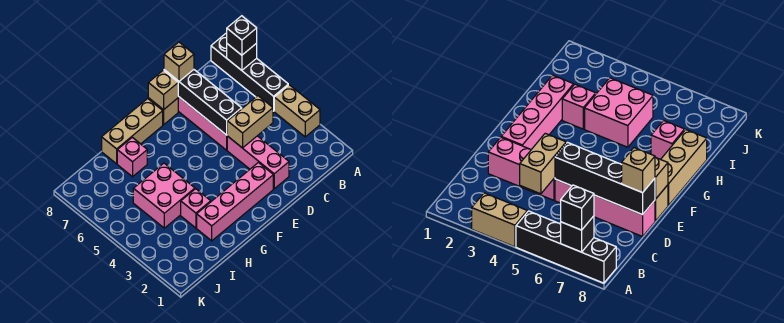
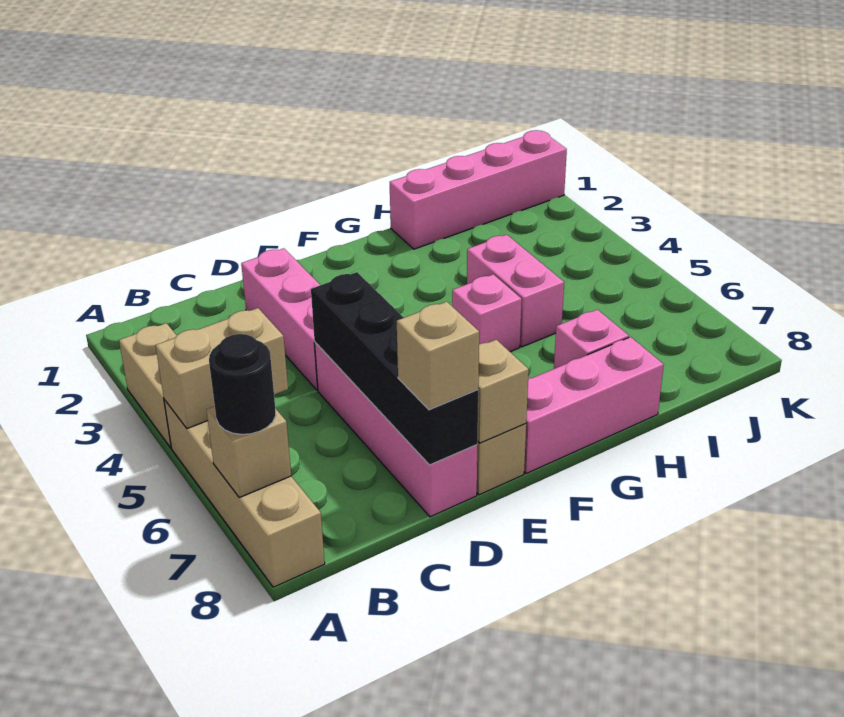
black 1x4 brick [211,34,288,111] -> tan 1x4 brick [164,400,325,587]
black 1x1 brick [227,43,257,70] -> tan 1x1 brick [206,406,291,497]
black 1x1 brick [227,16,257,55] -> black 1x1 round brick [209,334,276,434]
tan 1x2 brick [227,96,273,148] -> tan 1x2 brick moved to [156,308,288,429]
pink 1x4 brick [197,163,273,241] -> pink 1x4 brick moved to [390,130,567,249]
tan 1x3 brick [102,99,163,164] -> pink 1x3 brick [524,337,664,473]
pink 1x1 brick [181,189,211,228] -> pink 1x1 brick moved to [452,274,522,352]
pink 2x2 brick [133,163,195,228] -> pink 1x2 brick [467,235,564,347]

